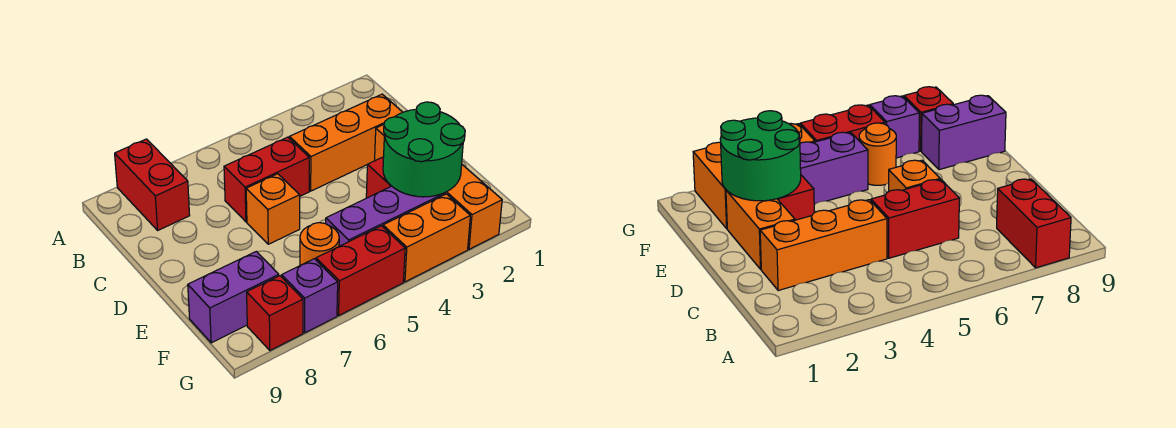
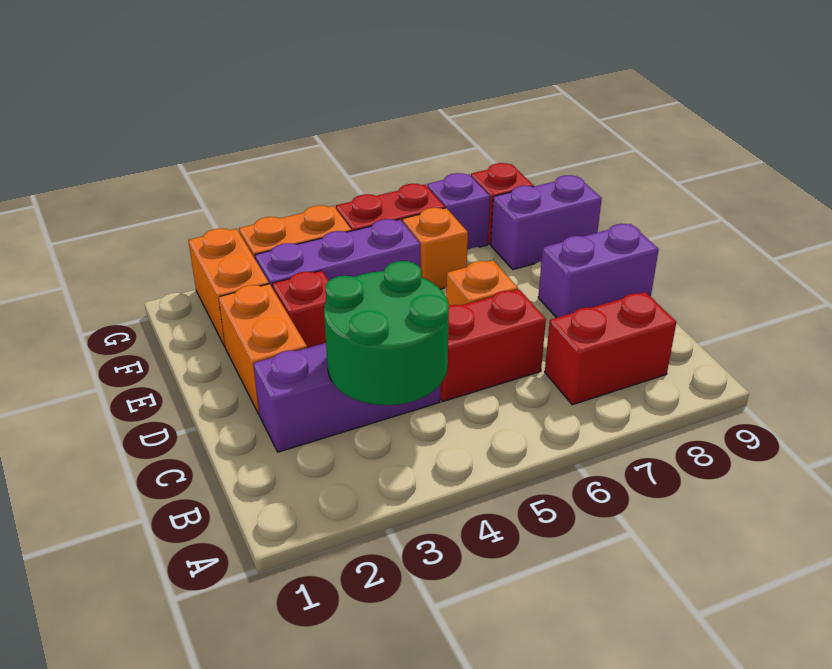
red 1x2 brick [115,139,190,230] -> red 1x2 brick turned to [545,292,676,405]
orange 1x3 brick [289,94,403,191] -> purple 1x3 brick [253,343,440,452]
none -> purple 1x2 brick [538,224,659,318]
green 2x2 round brick [383,102,465,197] -> green 2x2 round brick moved to [324,261,449,405]
orange 1x1 round brick [300,223,339,265] -> orange 1x1 brick [402,208,468,289]

